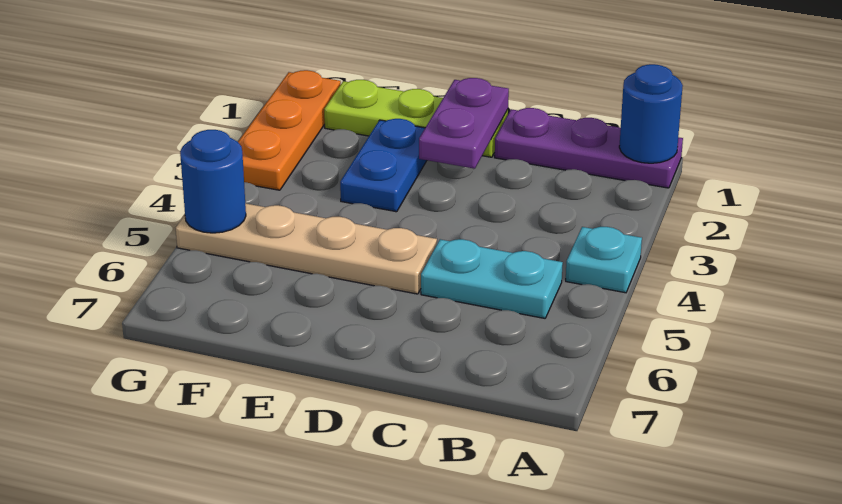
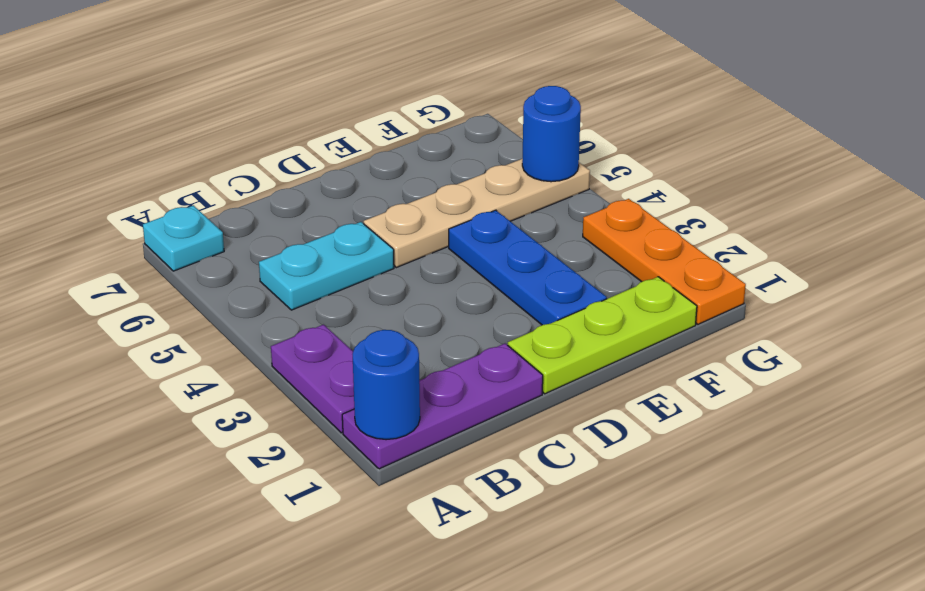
cyan 1x1 plate [566,227,642,293] -> cyan 1x1 plate moved to [143,205,224,271]
purple 1x2 plate [419,78,509,169] -> purple 1x2 plate moved to [271,325,354,433]
blue 1x2 plate [340,119,427,212] -> blue 1x3 plate [449,210,607,325]

